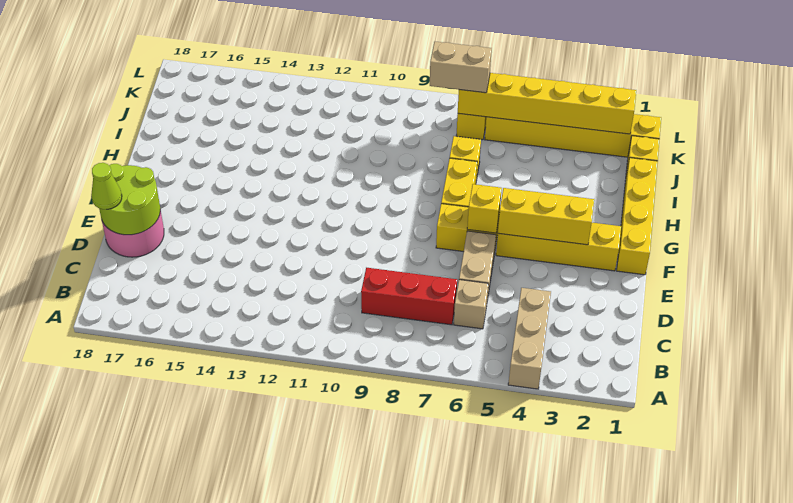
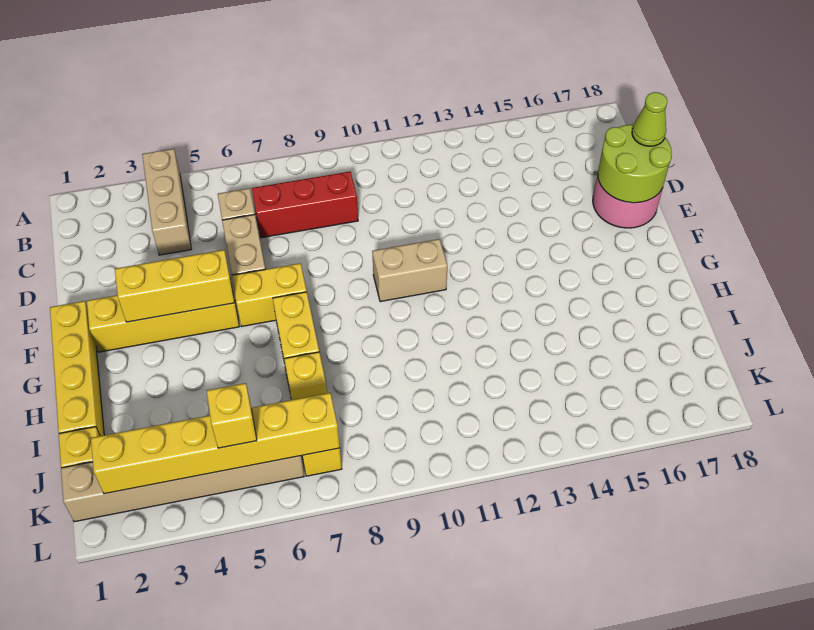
yellow 1x1 brick [467,184,502,233] -> yellow 1x1 brick moved to [207,383,257,448]
yellow 1x6 brick [485,114,661,157] -> tan 1x6 brick [61,456,304,522]
tan 1x2 brick [430,42,492,93] -> tan 1x2 brick moved to [372,239,447,302]

